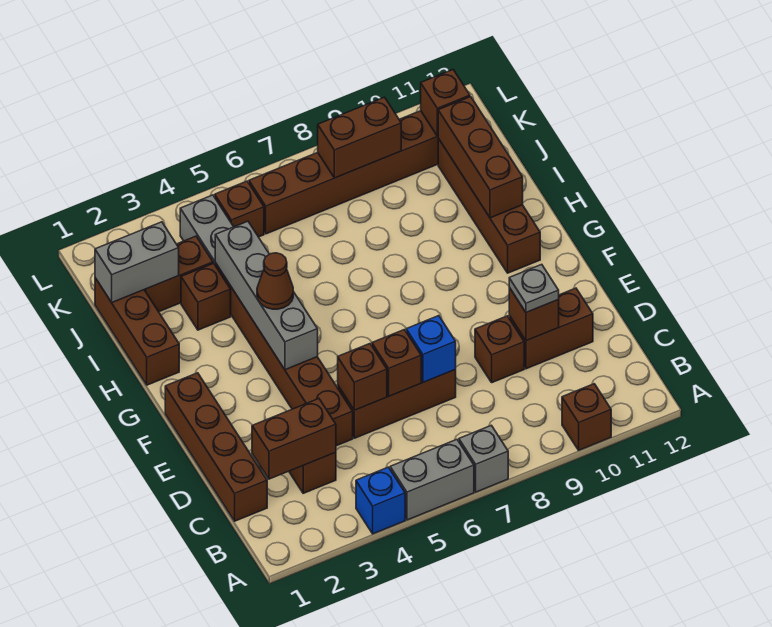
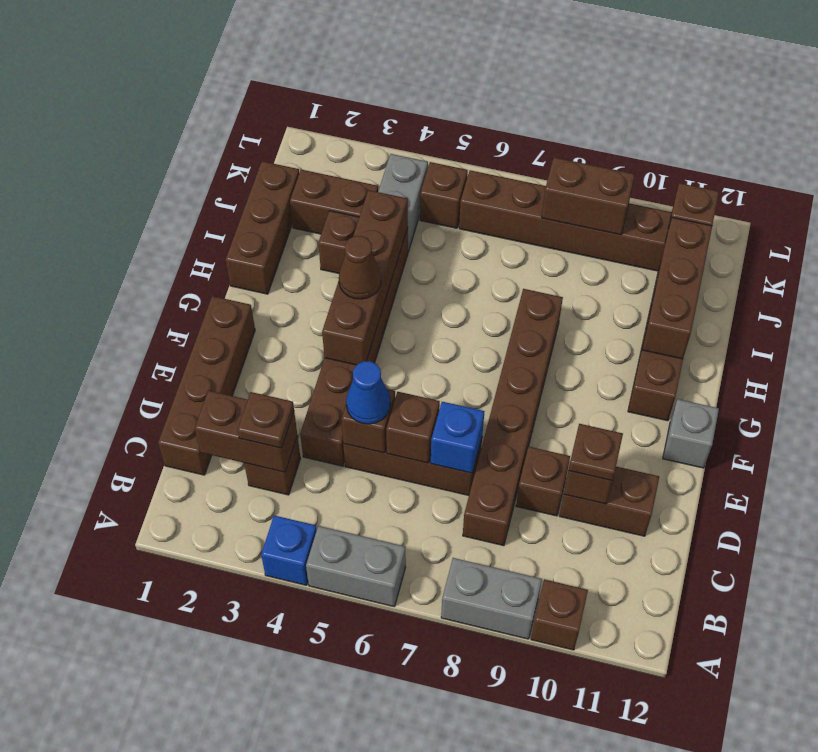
grey 1x1 brick [459,425,508,492] -> grey 1x1 brick moved to [663,399,719,468]
none -> brown 1x1 plate [237,392,294,448]
none -> brown 1x6 brick [463,289,563,546]
none -> blue 1x1 cone [346,361,390,424]
grey 1x1 plate [509,264,559,312] -> brown 1x1 plate [569,424,623,481]
grey 1x4 brick [215,221,318,370] -> brown 1x4 brick [322,190,408,365]
grey 1x2 brick [95,222,179,302] -> grey 1x2 brick moved to [441,558,542,639]

